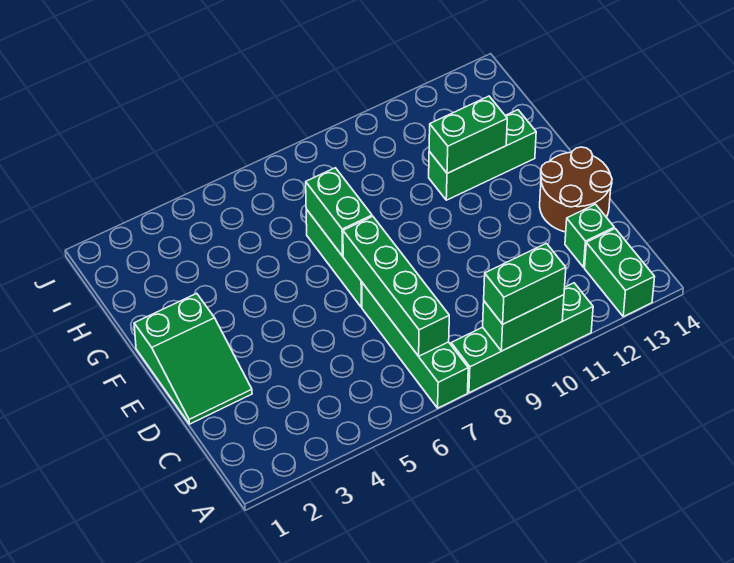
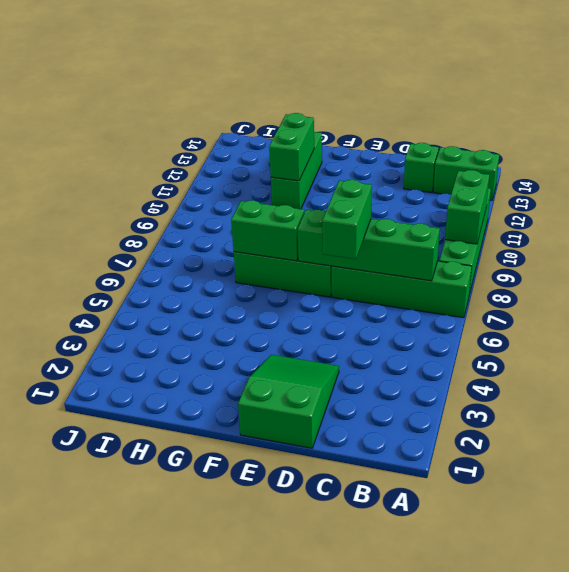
green 1x2 brick [484,243,566,324] -> green 1x2 brick moved to [322,180,372,259]
green 2x3 slope [134,293,252,424] -> green 2x3 slope turned to [238,355,339,448]
brown 2x2 round brick [540,147,612,232] -> none

